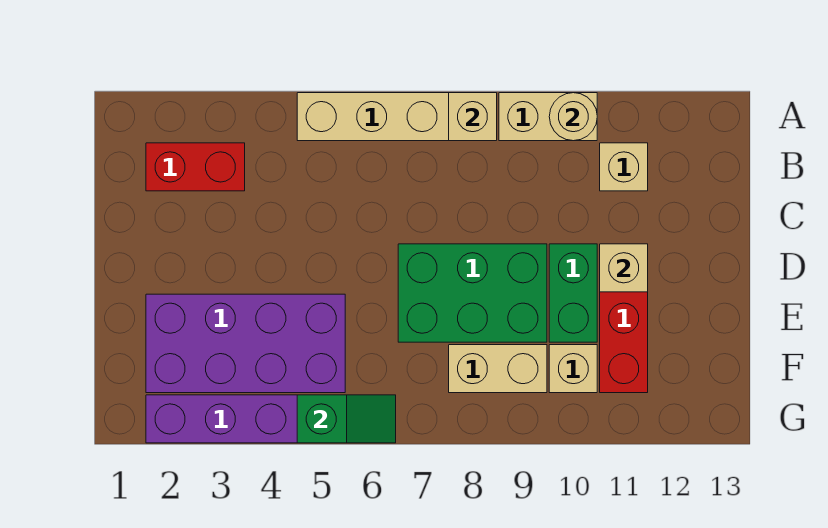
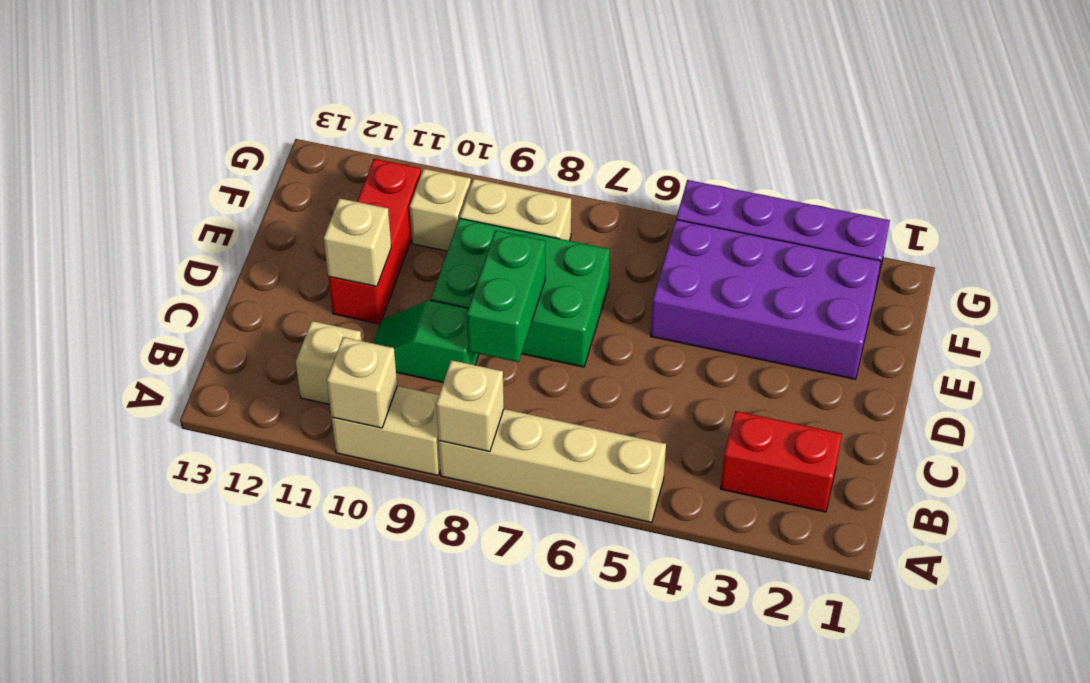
tan 1x1 round brick [549,93,597,141] -> tan 1x1 brick [327,337,397,428]
green 1x2 brick [549,244,597,342] -> green 1x2 brick moved to [467,230,545,362]
green 1x2 slope [297,395,396,443] -> green 1x2 slope moved to [373,300,479,382]

